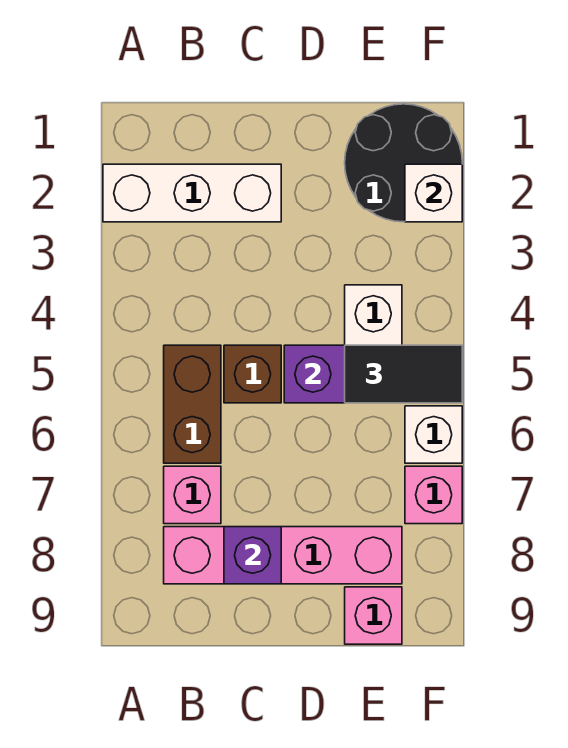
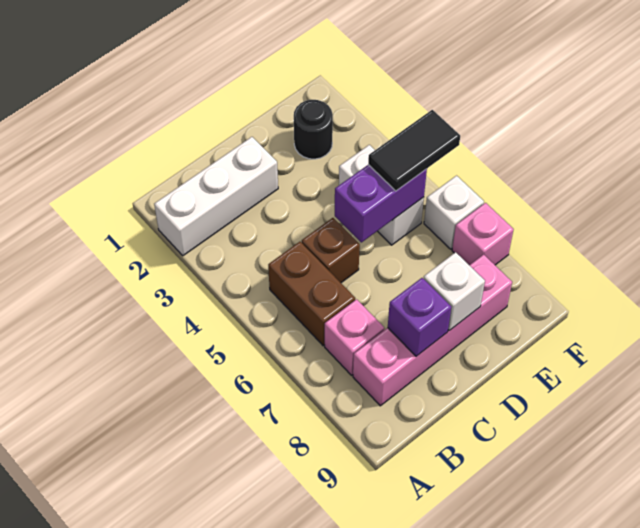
black 2x2 round brick [345,104,462,222] -> black 1x1 round brick [294,100,333,159]
pink 1x1 brick [345,587,402,644] -> none
white 1x1 brick [405,164,462,222] -> white 1x1 brick moved to [423,252,485,331]

